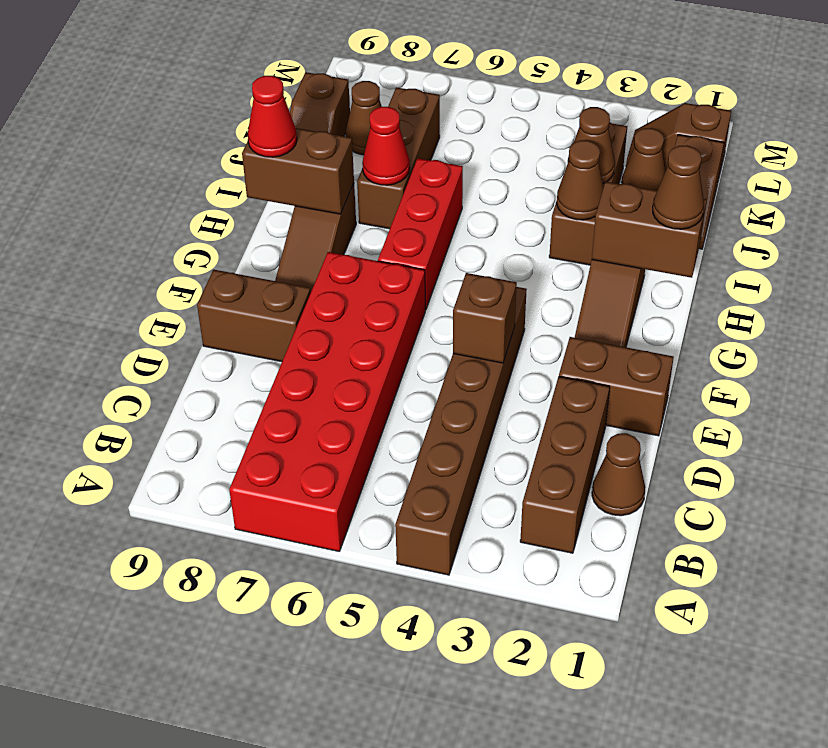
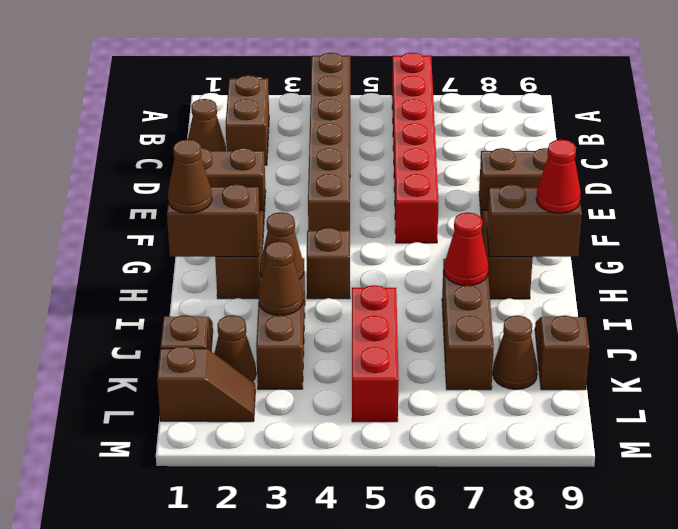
red 2x6 brick [229,252,425,552] -> red 1x6 brick [392,53,439,243]
brown 1x3 brick [520,377,610,553] -> brown 1x2 brick [226,75,269,165]
brown 1x1 brick [453,273,517,363] -> brown 1x1 brick moved to [307,228,350,299]
red 1x3 brick [378,158,463,310] -> red 1x3 brick moved to [352,285,399,422]

